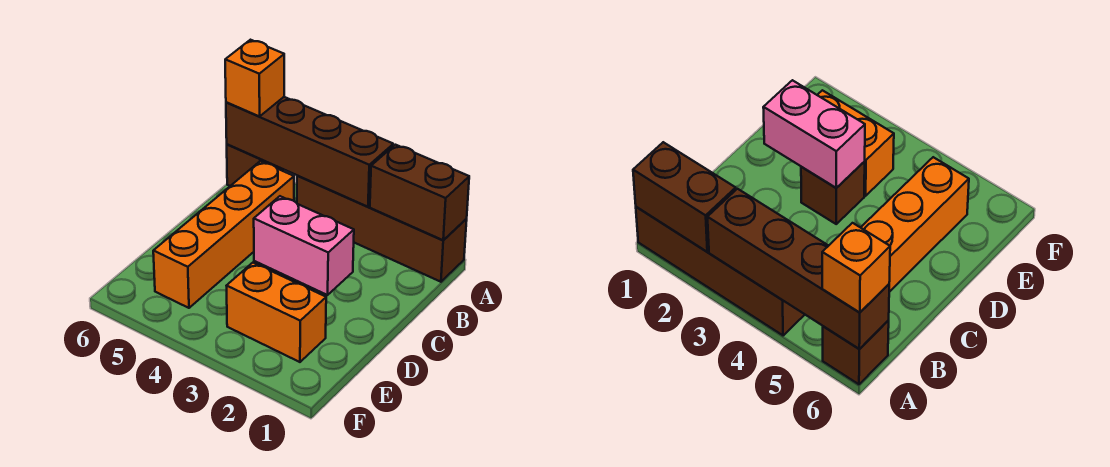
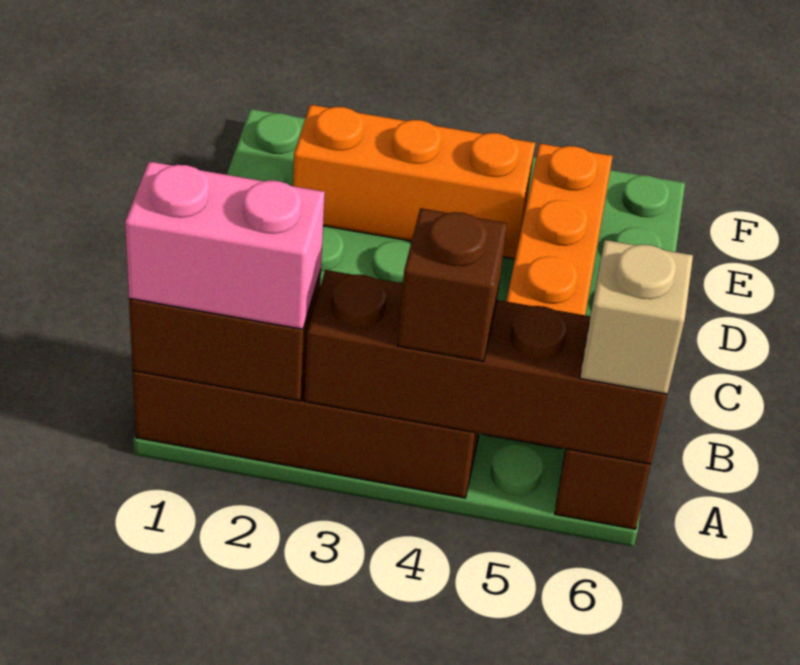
orange 1x1 brick [225,40,284,116] -> tan 1x1 brick [580,240,693,394]
pink 1x2 brick [254,196,354,295] -> pink 1x2 brick moved to [125,161,325,329]
brown 1x1 brick [801,162,865,224] -> brown 1x1 brick moved to [398,208,508,361]
orange 1x2 brick [227,263,326,362] -> orange 1x3 brick [293,105,535,259]

